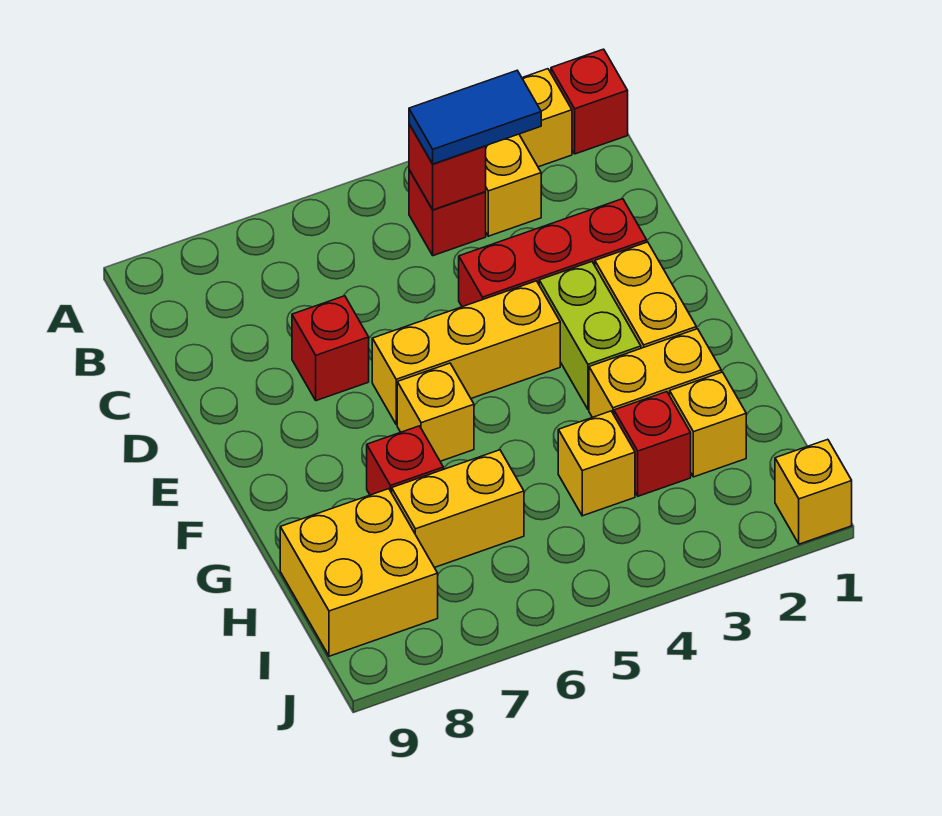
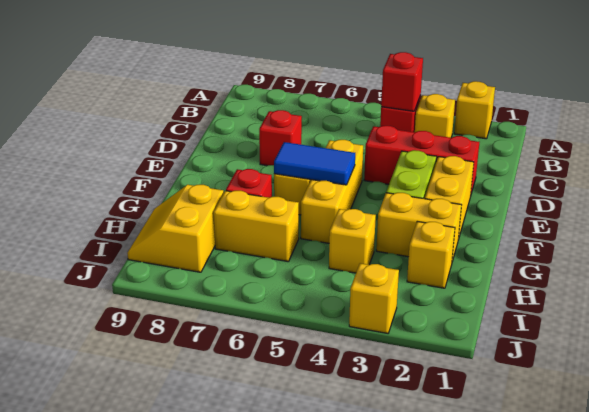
red 1x1 brick [551,49,628,154] -> none
blue 1x2 tile [409,71,541,164] -> blue 1x2 tile moved to [274,142,355,185]
yellow 1x3 brick [372,281,560,425] -> yellow 1x3 brick turned to [301,140,363,243]
red 1x1 brick [614,392,691,496] -> none
yellow 2x2 brick [280,489,438,656] -> yellow 2x2 slope [127,185,224,272]
yellow 1x1 brick [775,439,852,544] -> yellow 1x1 brick moved to [349,263,399,333]

